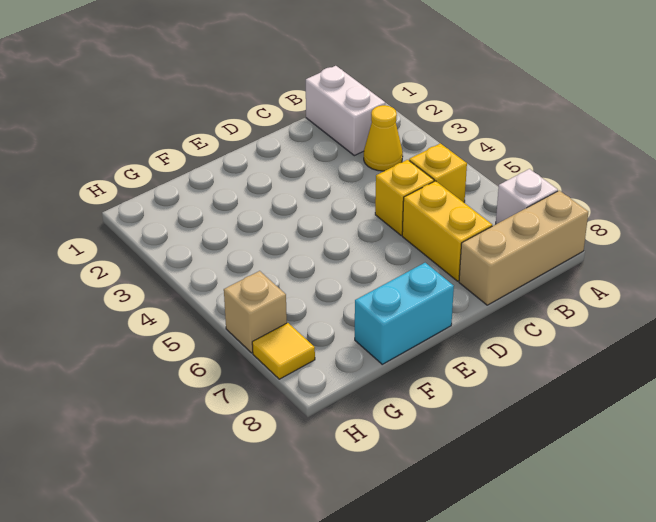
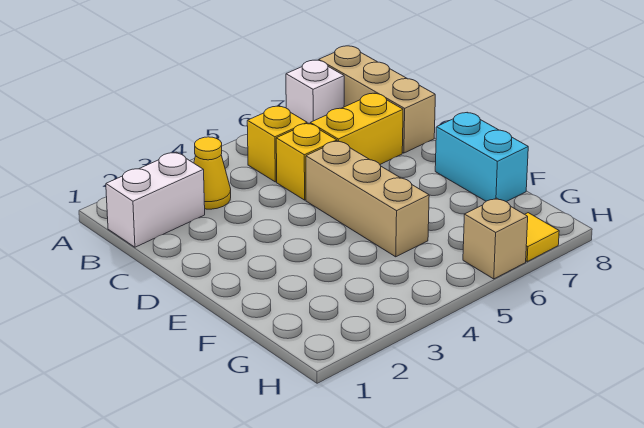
none -> tan 1x3 brick [306,141,429,257]

